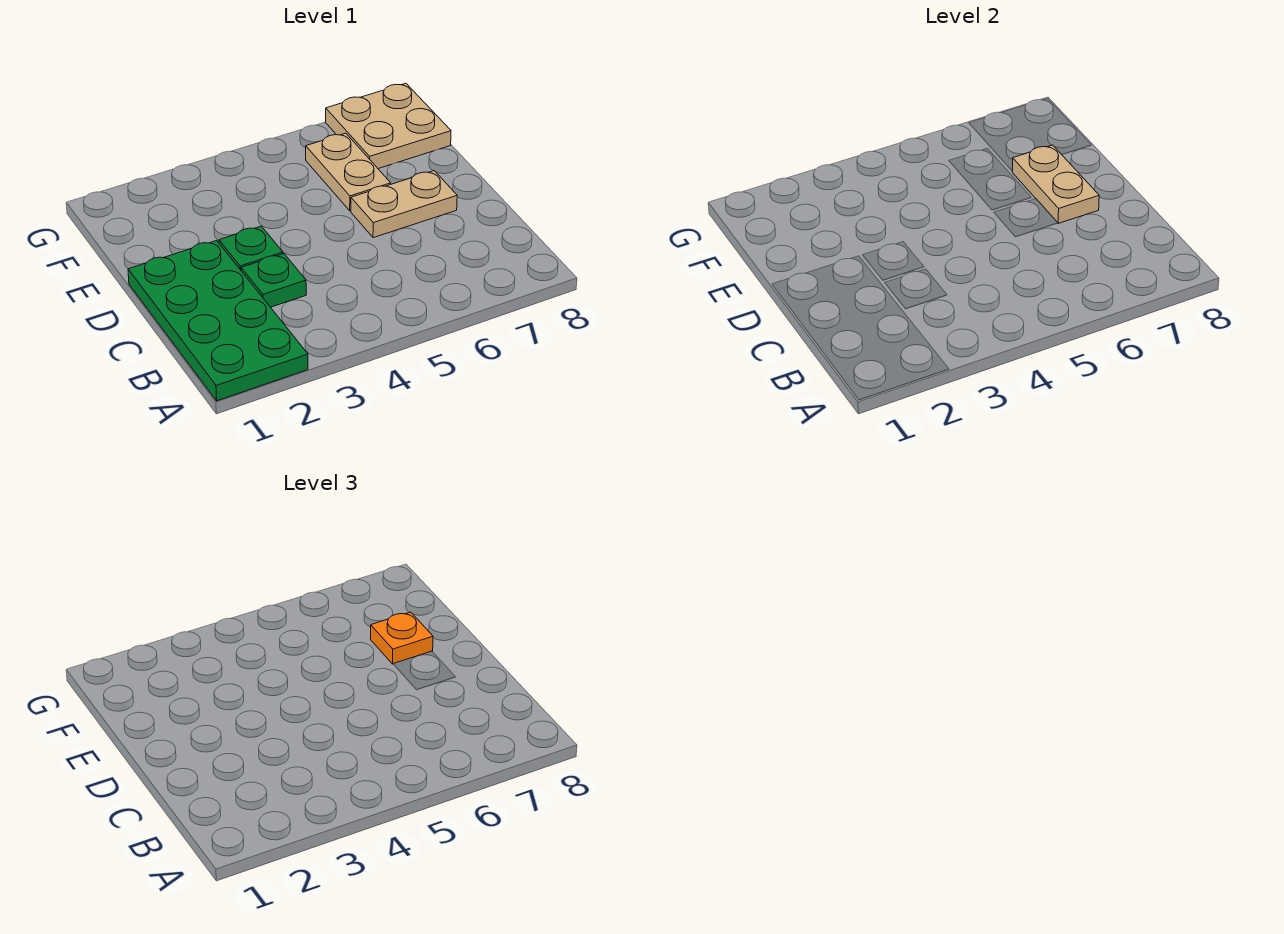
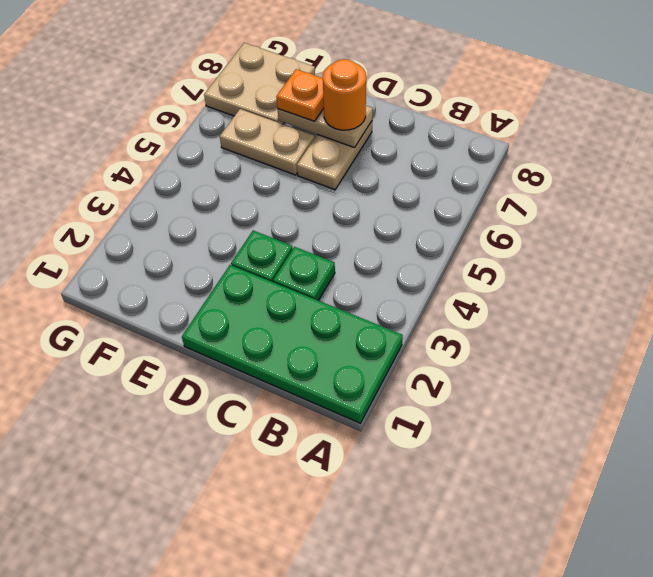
none -> orange 1x1 round brick [323,59,366,130]

